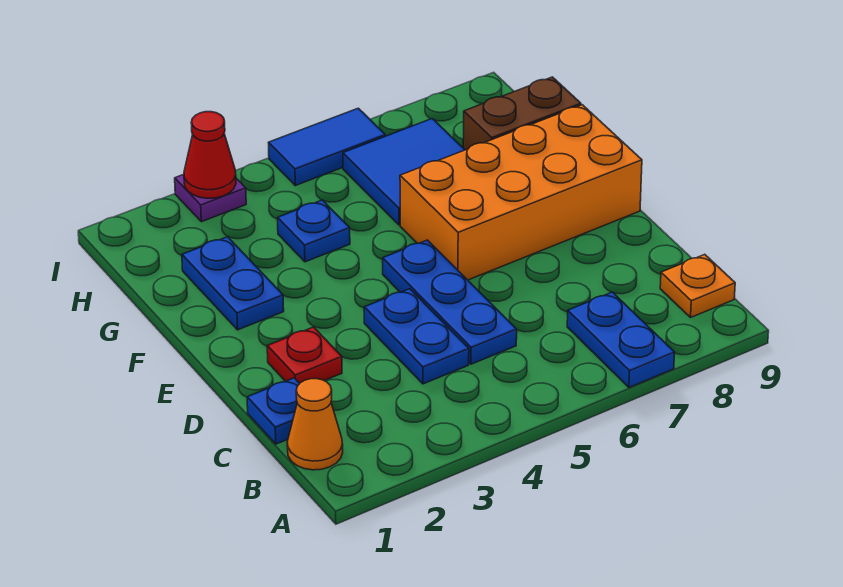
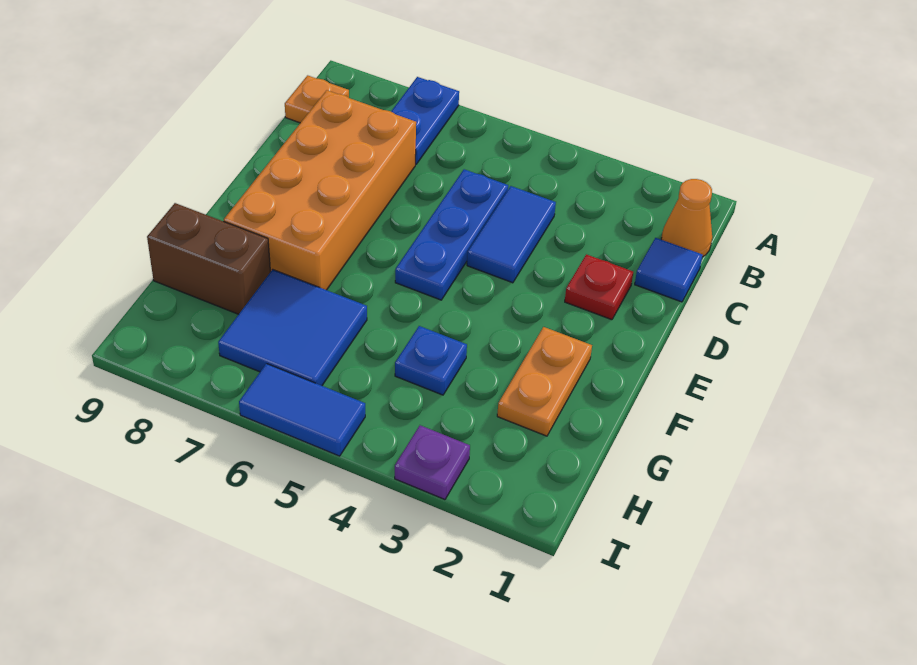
blue 1x1 plate [247,378,300,444] -> blue 1x1 tile [635,238,703,302]
blue 1x2 plate [364,289,469,384] -> blue 1x2 tile [467,186,556,283]
orange 2x4 brick [400,105,642,280] -> orange 2x4 brick turned to [224,90,416,290]
blue 1x2 plate [182,237,284,330] -> orange 1x2 plate [497,327,592,436]
red 1x1 cone [184,112,236,198] -> none

